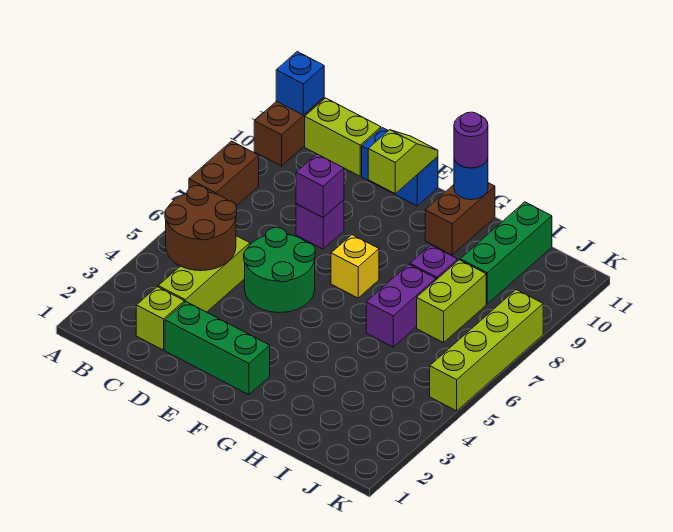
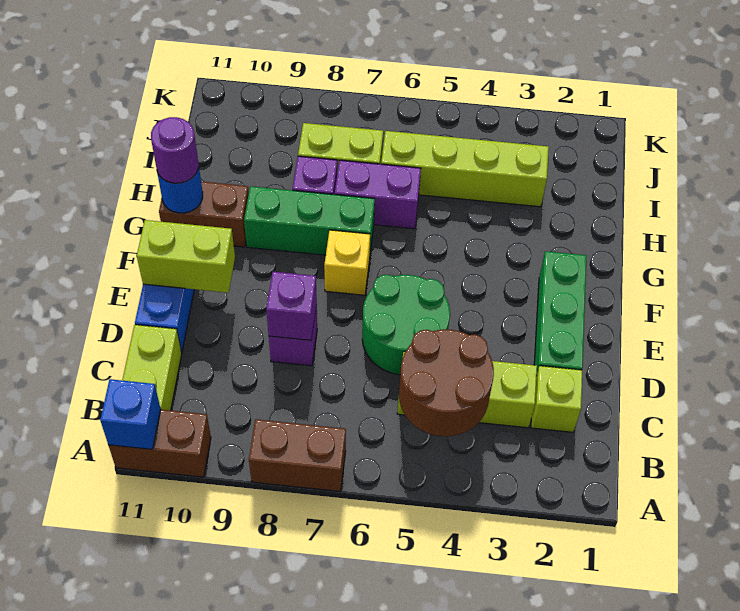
lime 1x2 slope [368,130,438,193] -> lime 1x2 brick [137,220,235,293]
green 1x3 brick [460,202,552,304] -> green 1x3 brick moved to [244,186,375,259]
lime 1x4 brick [430,290,543,411] -> lime 1x4 brick moved to [381,131,549,207]

